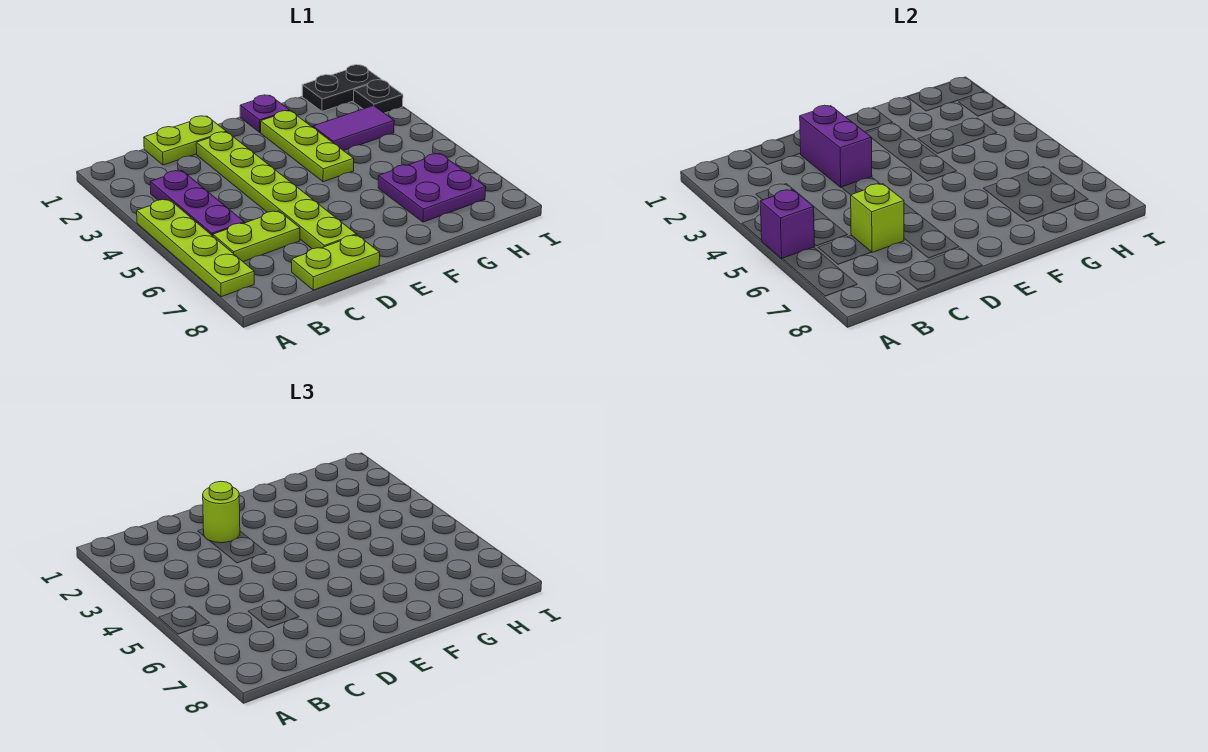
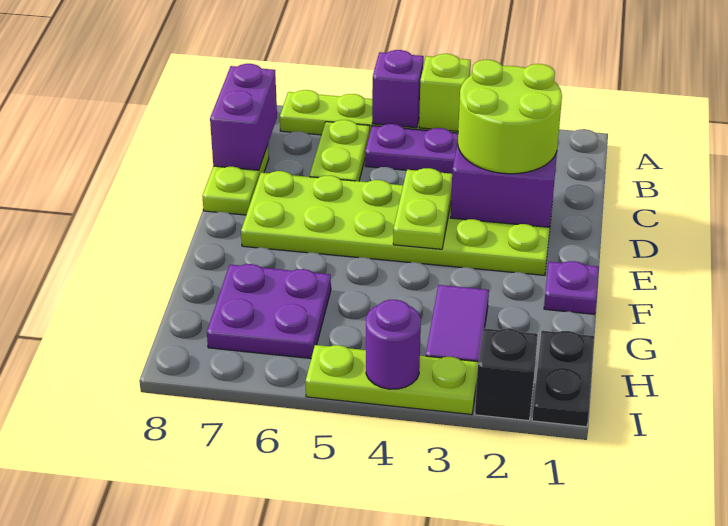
none -> purple 1x2 brick [210,64,277,170]
lime 1x2 plate [144,116,226,165] -> lime 1x2 plate moved to [393,168,452,249]
lime 1x1 brick [851,184,904,252] -> lime 1x1 brick moved to [419,54,471,131]
lime 1x6 plate [196,132,356,249] -> lime 2x6 plate [241,171,552,275]
lime 1x1 round brick [203,481,240,543] -> lime 2x2 round brick [458,60,562,174]
lime 1x3 plate [261,111,354,182] -> lime 1x3 plate moved to [305,345,478,415]
black 1x1 plate [354,80,403,113] -> black 1x1 brick [475,328,538,421]
none -> purple 1x1 round brick [366,300,421,389]

